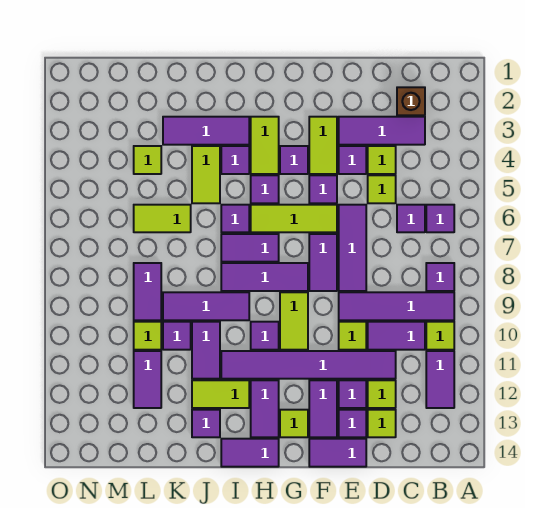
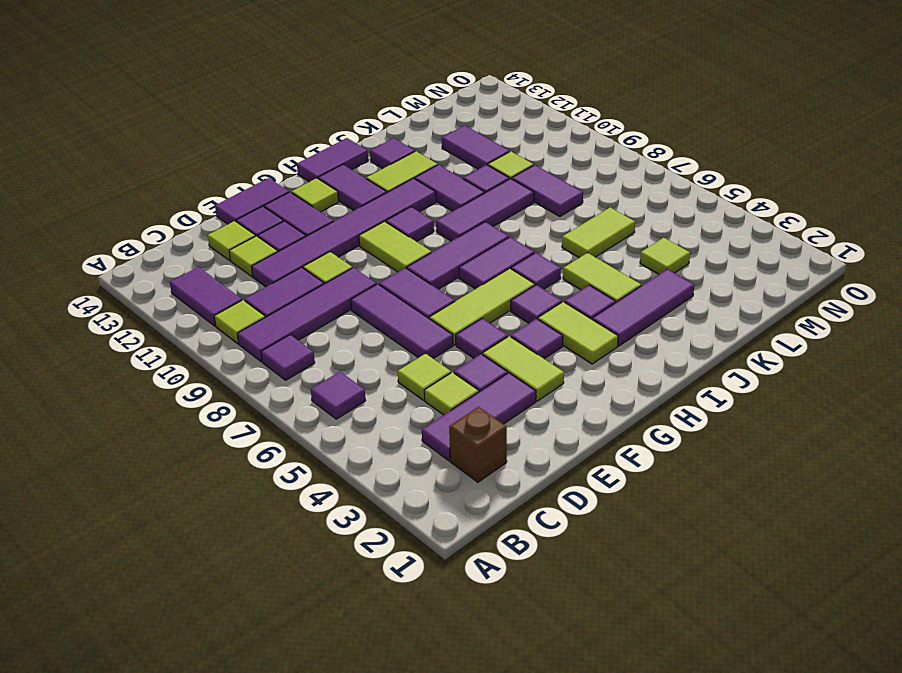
purple 1x1 tile [397,205,425,232] -> none

